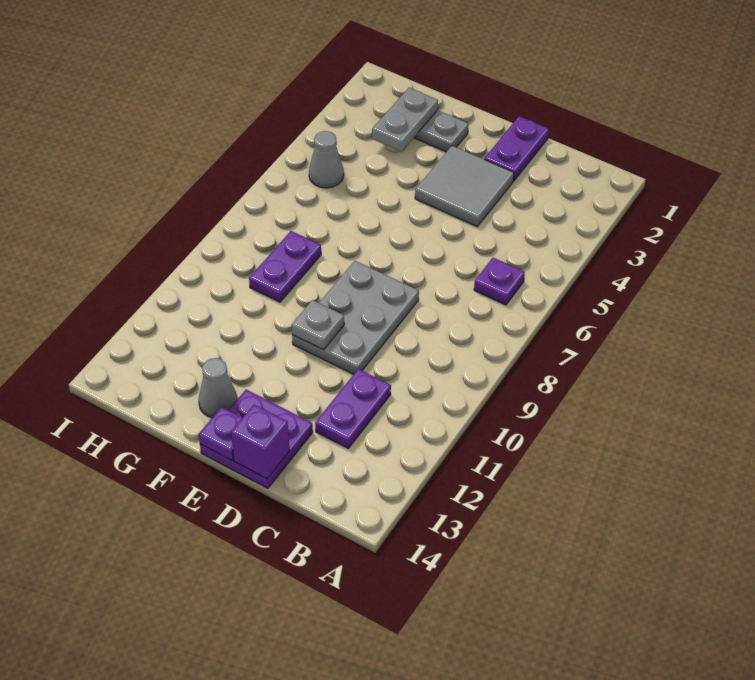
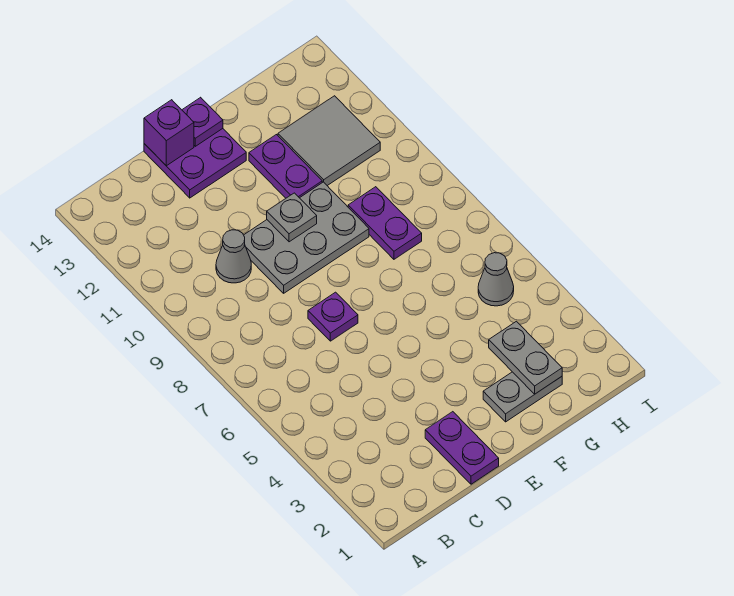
purple 1x1 plate [474,258,525,305] -> purple 1x1 plate moved to [308,292,358,341]
purple 1x2 plate [315,369,391,449] -> purple 1x2 plate moved to [249,135,322,198]
grey 2x2 tile [415,146,514,226] -> grey 2x2 tile moved to [278,96,380,186]
grey 2x3 plate [292,261,419,374] -> grey 2x3 plate turned to [244,182,369,293]
grey 1x1 cone [199,358,237,418] -> grey 1x1 cone moved to [216,230,251,283]

